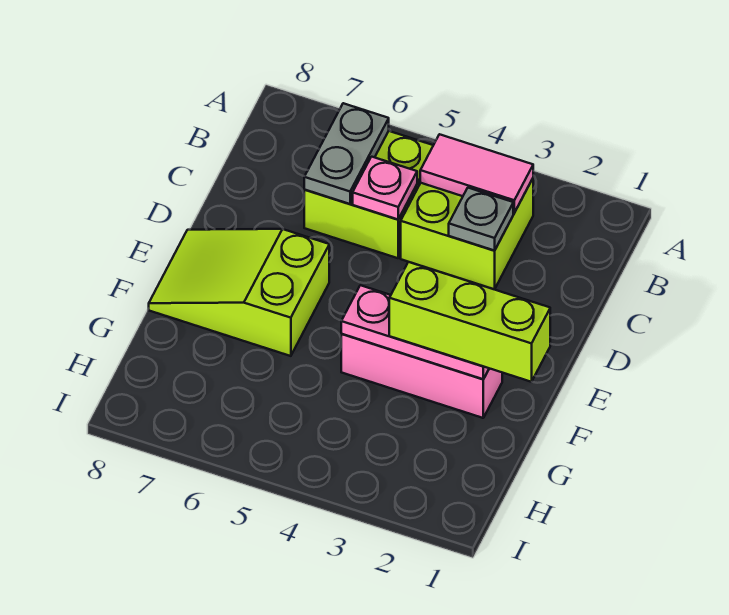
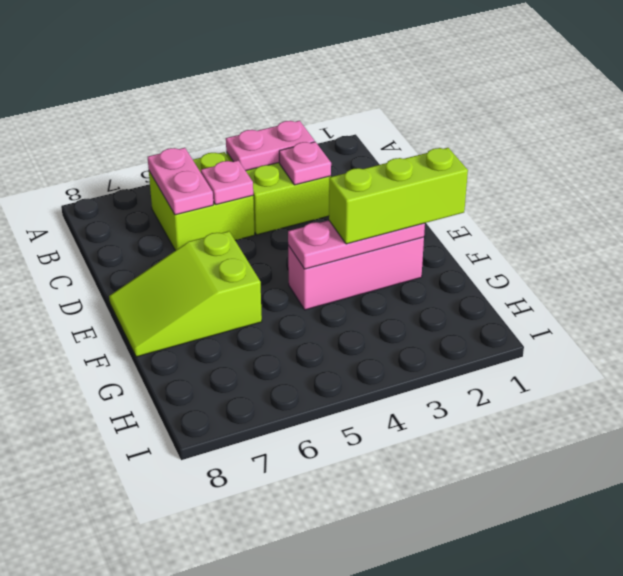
pink 1x2 tile [420,134,533,213] -> pink 1x2 plate [226,121,315,171]
grey 1x2 plate [304,103,389,204] -> pink 1x2 plate [148,148,213,215]
grey 1x1 plate [449,188,513,251] -> pink 1x1 plate [279,142,331,185]

